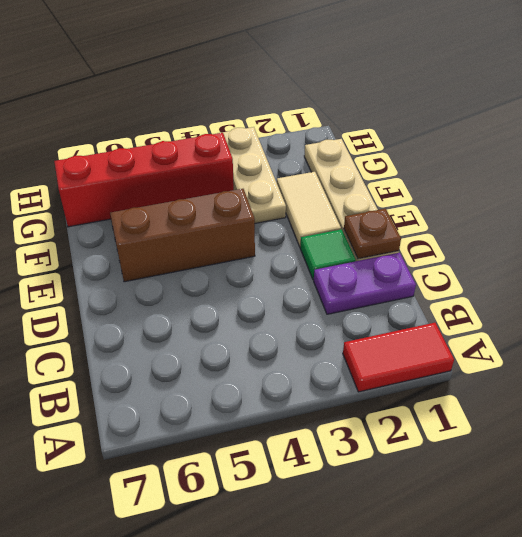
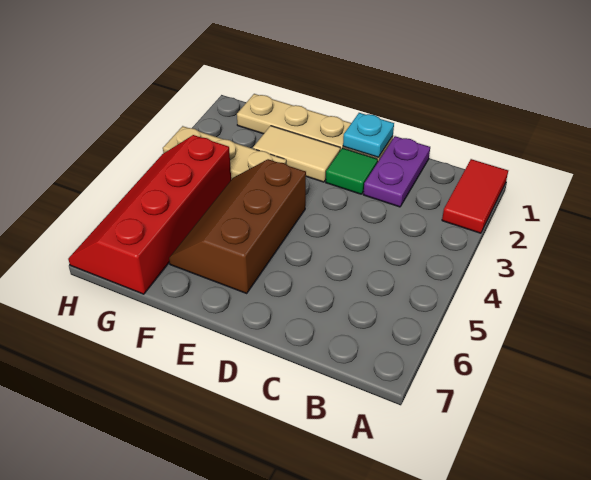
brown 1x1 plate [344,209,401,259] -> cyan 1x1 plate [343,113,394,158]

